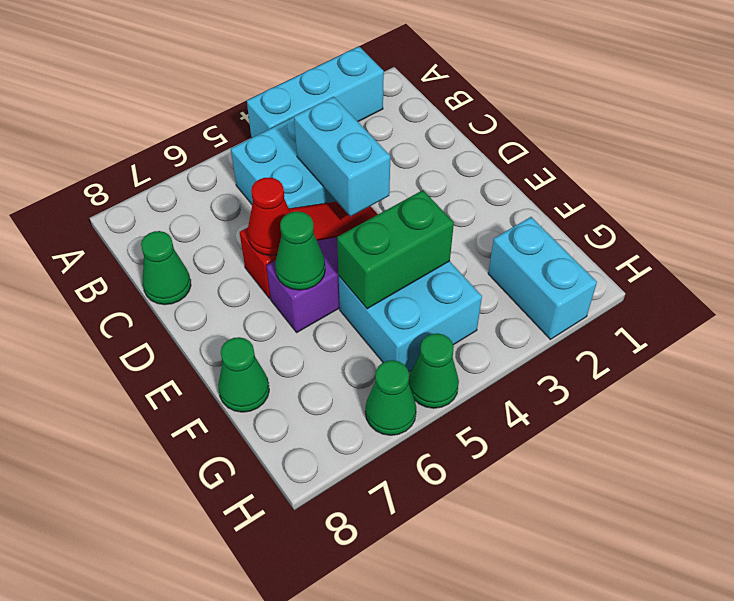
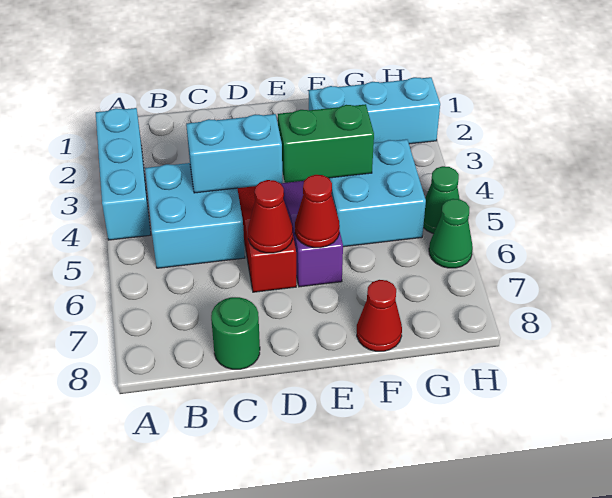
green 1x1 cone [141,231,191,305] -> green 1x1 round brick [211,297,260,369]
green 1x1 cone [275,211,325,290] -> red 1x1 cone [295,175,340,248]
green 1x2 brick [337,190,454,309] -> green 1x2 brick turned to [278,104,374,183]
green 1x1 cone [218,337,269,412] -> red 1x1 cone [357,280,402,351]
cyan 1x2 brick [488,217,597,339] -> cyan 1x3 brick [309,77,440,144]

